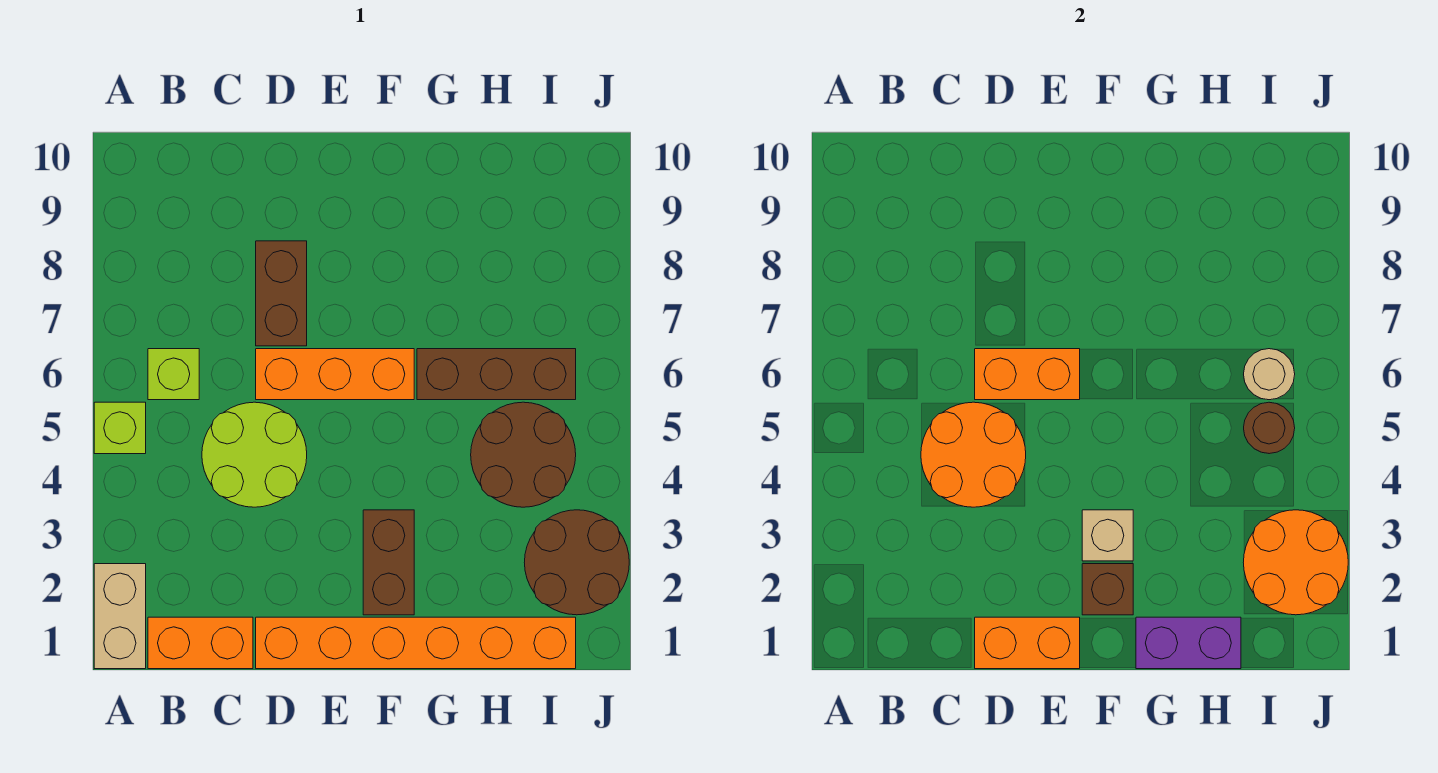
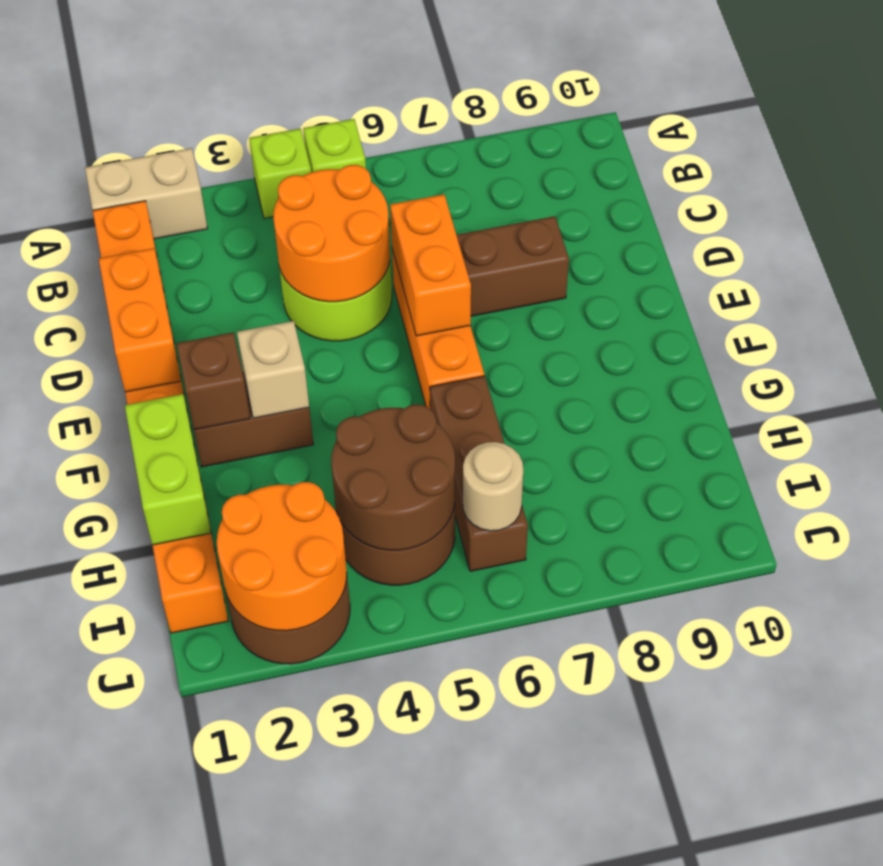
lime 1x1 brick [148,349,199,400] -> lime 1x1 brick moved to [249,129,311,219]
purple 1x2 brick [1136,617,1241,669] -> lime 1x2 brick [125,394,211,545]
brown 1x1 round brick [1244,402,1295,454] -> brown 2x2 round brick [331,404,455,550]

